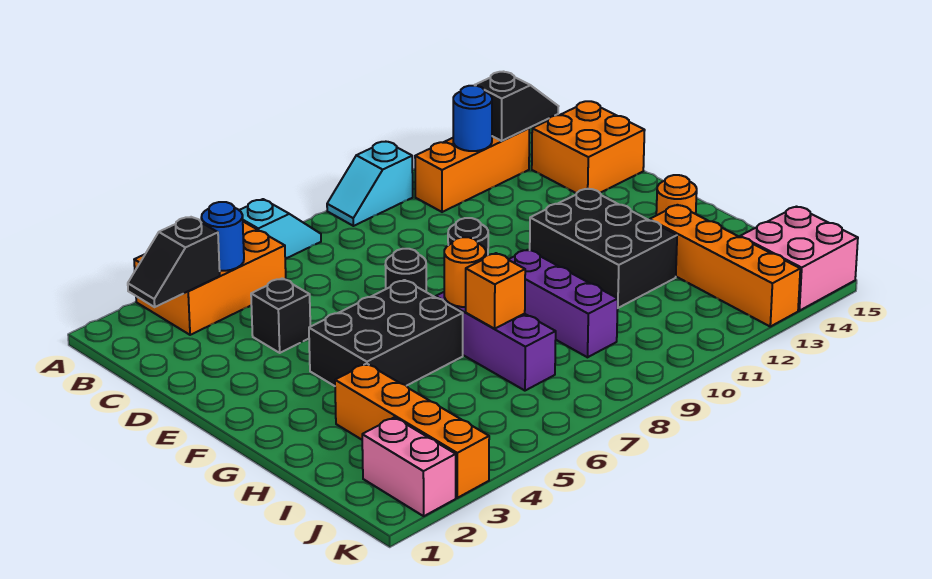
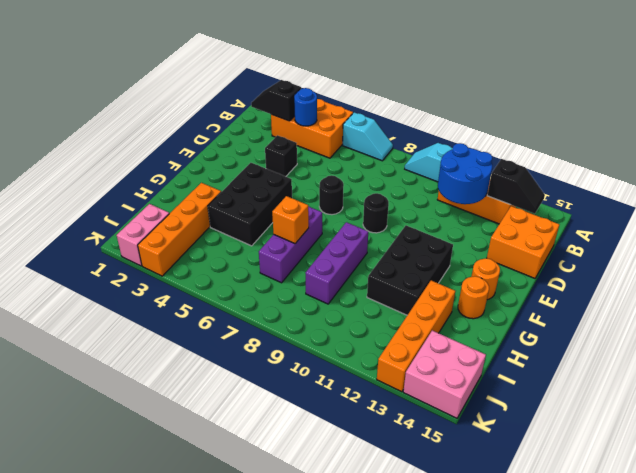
blue 1x1 round brick [453,86,492,151] -> blue 2x2 round brick [438,143,492,204]
black 2x3 brick [309,280,463,386] -> black 2x3 brick turned to [208,163,292,246]
orange 1x1 round brick [444,237,486,307] -> orange 1x1 round brick moved to [471,258,500,300]

